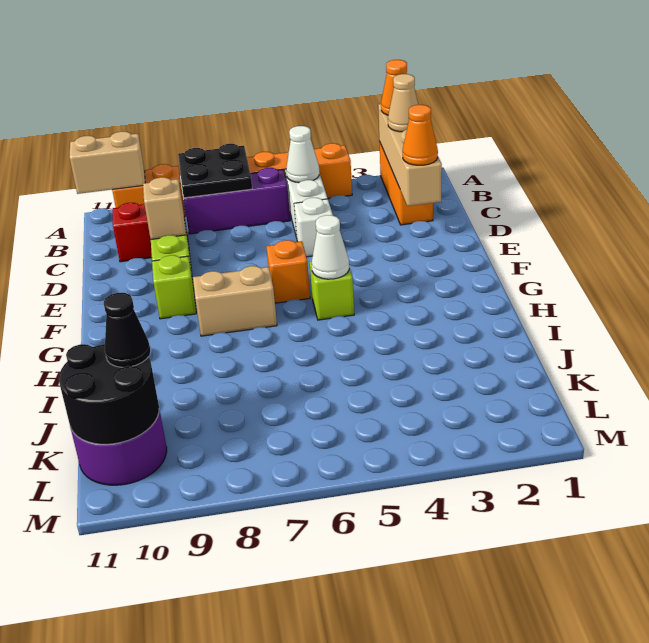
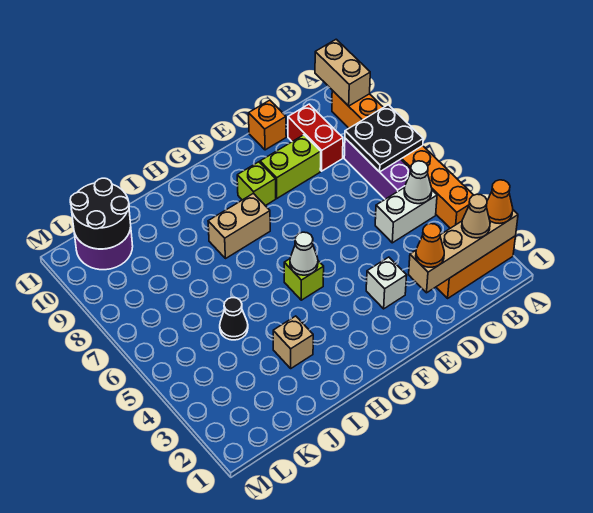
white 1x1 brick [294,198,333,257] -> white 1x1 brick moved to [366,257,407,309]
tan 1x1 brick [143,177,186,239] -> tan 1x1 brick moved to [273,316,313,368]
orange 1x1 brick [266,240,310,303] -> orange 1x1 brick moved to [249,100,286,150]
tan 1x2 brick [193,266,277,336] -> tan 1x2 brick turned to [208,193,270,259]
black 1x1 cone [104,293,150,367] -> black 1x1 cone moved to [220,298,248,340]

